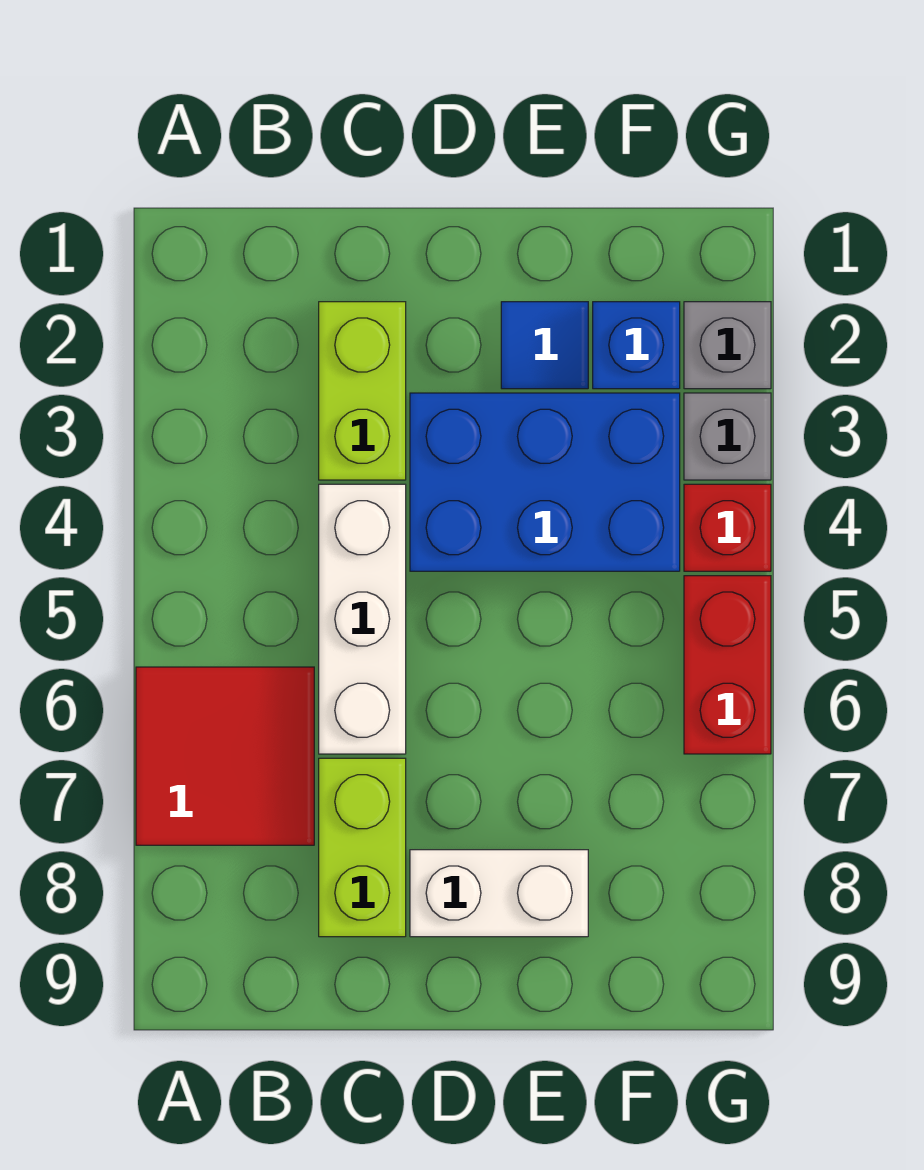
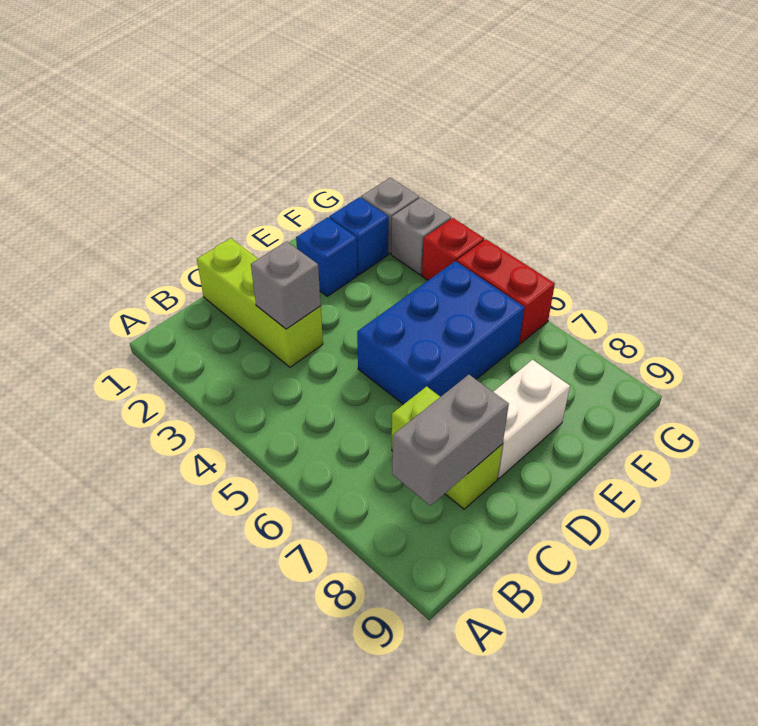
red 2x2 tile [136,667,314,845] -> none
none -> grey 1x2 brick [392,375,509,506]
lime 1x2 brick [319,302,406,480] -> lime 1x3 brick [197,238,323,367]
none -> grey 1x1 brick [251,241,321,329]
white 1x3 brick [319,484,406,754] -> none
blue 2x3 brick [410,393,680,571] -> blue 2x3 brick moved to [357,261,524,404]
blue 1x1 tile [501,302,588,389] -> blue 1x1 brick [296,217,358,296]

